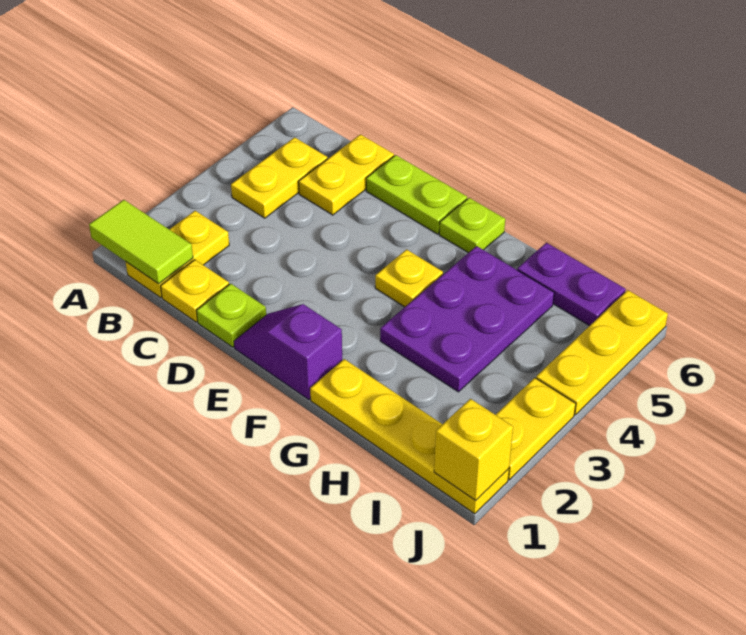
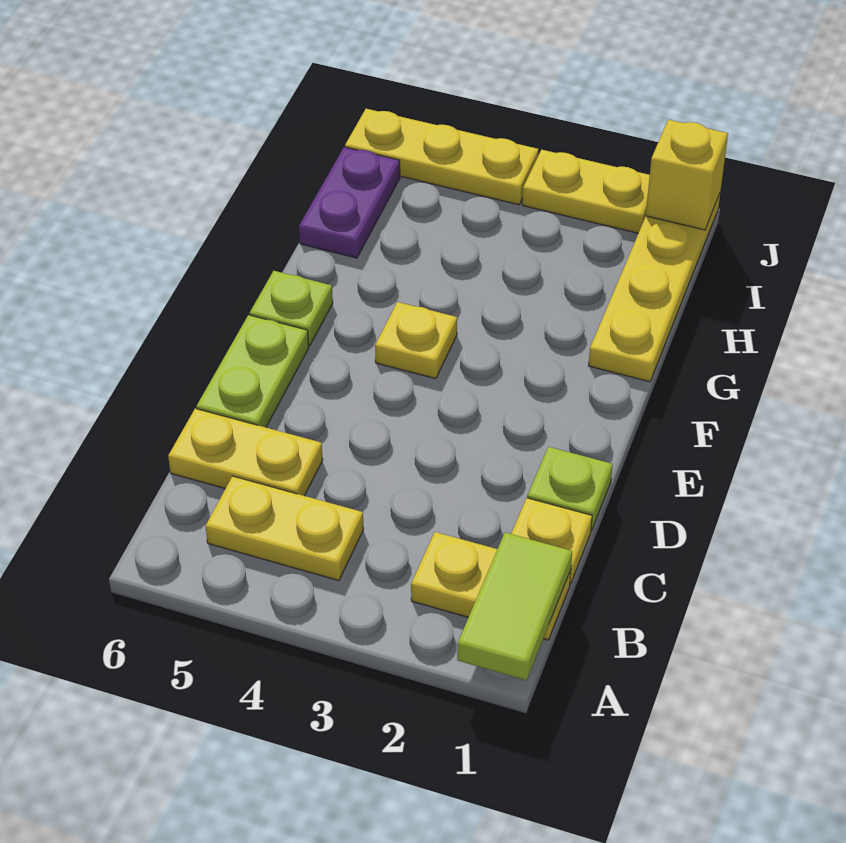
purple 1x2 slope [234,304,342,400] -> none
purple 2x3 plate [380,246,554,392] -> none

